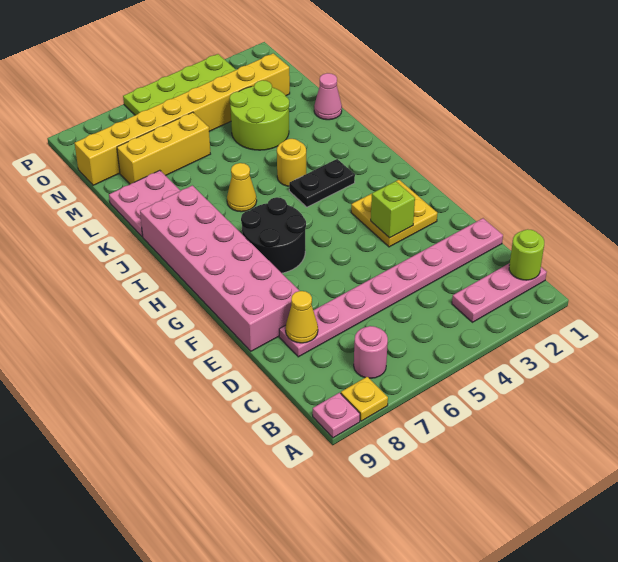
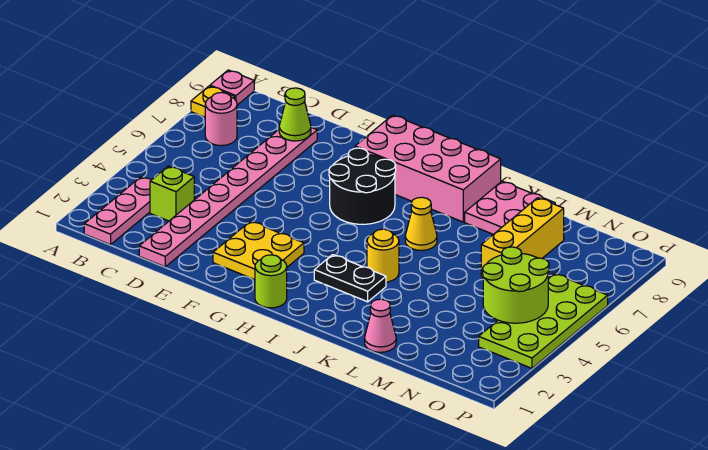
lime 1x1 round brick [509,229,544,280] -> lime 1x1 round brick moved to [255,255,287,308]
yellow 1x1 cone [286,291,318,343] -> lime 1x1 cone [279,88,311,141]
pink 2x6 brick [140,185,299,351] -> pink 2x4 brick [355,115,501,222]
lime 1x1 brick [371,181,415,238] -> lime 1x1 brick moved to [150,166,194,221]
black 1x2 plate [289,159,355,207] -> black 1x2 plate turned to [314,255,386,302]
lime 2x2 round brick [230,80,289,150] -> lime 2x2 round brick moved to [483,247,549,323]
yellow 1x8 brick [75,53,290,185] -> none

